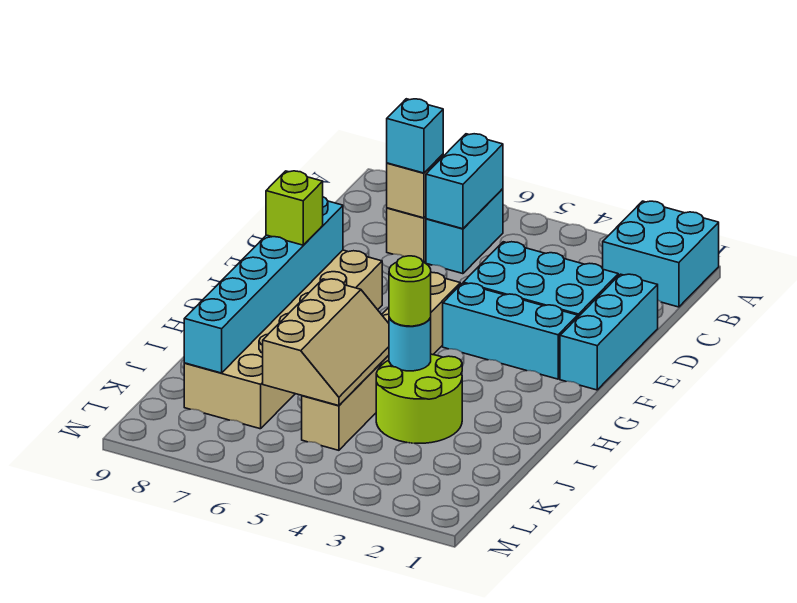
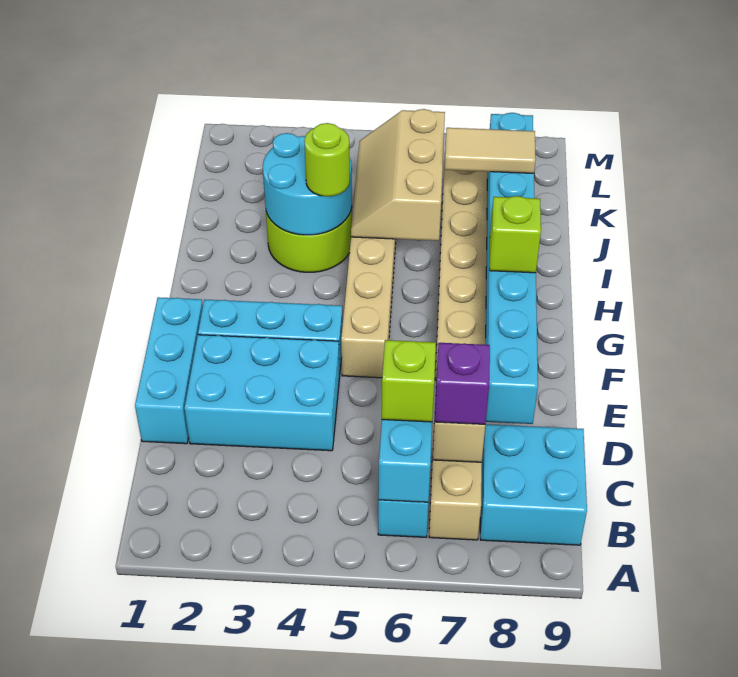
cyan 2x2 brick [603,201,719,307] -> cyan 2x2 brick moved to [480,424,587,545]
none -> lime 1x1 brick [382,340,436,422]
cyan 1x1 brick [387,99,443,173] -> purple 1x1 brick [435,343,490,424]
cyan 1x6 brick [184,197,343,373] -> cyan 1x8 brick [486,113,538,424]
cyan 1x1 round brick [389,318,431,371] -> cyan 2x2 round brick [263,133,352,235]
none -> tan 1x2 tile [445,128,536,173]

